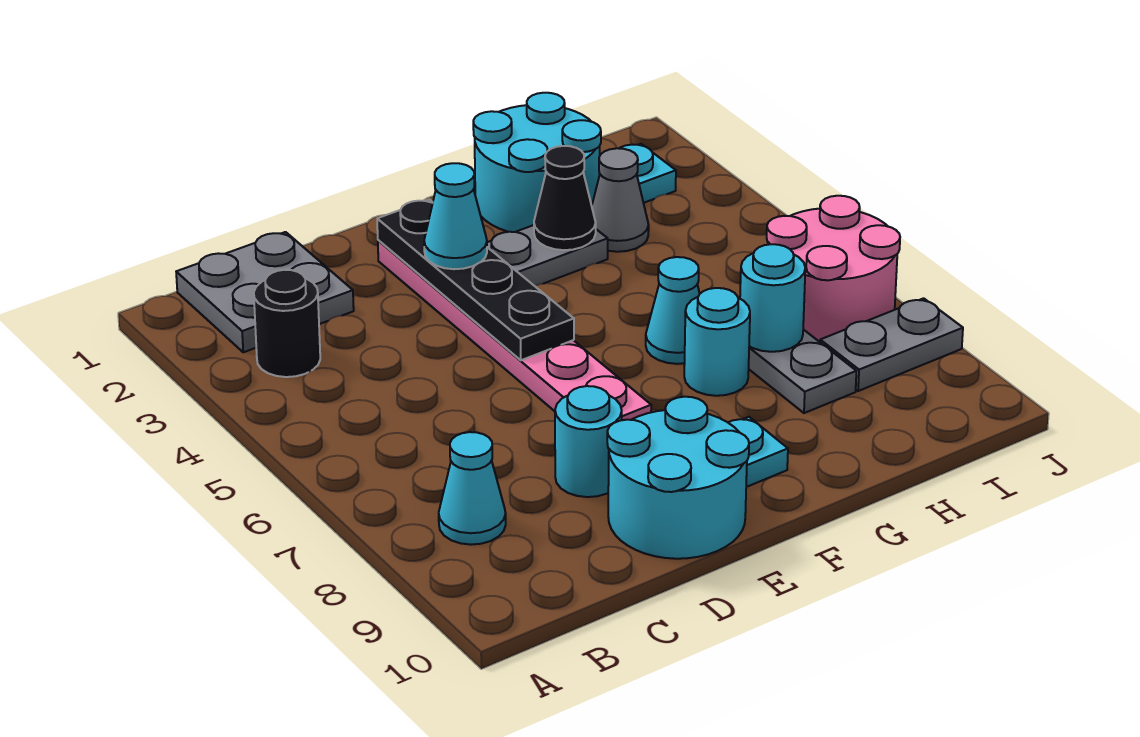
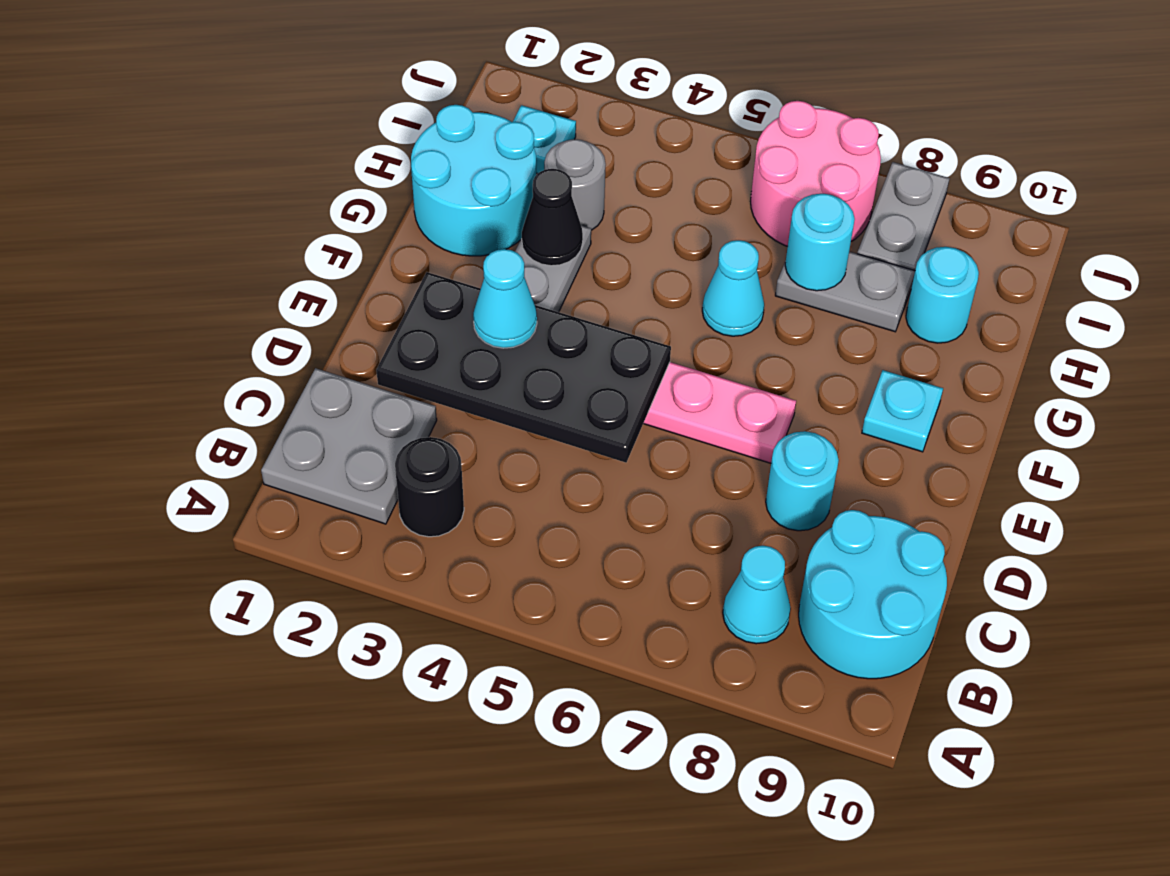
cyan 2x2 round brick [607,397,749,559] -> cyan 2x2 round brick moved to [799,510,947,679]
black 1x4 plate [377,200,574,360] -> black 2x4 plate [376,272,671,463]
cyan 1x1 round brick [684,288,750,396] -> cyan 1x1 round brick moved to [906,247,979,343]
grey 1x1 cone [592,148,649,252] -> grey 1x1 round brick [544,139,606,230]

